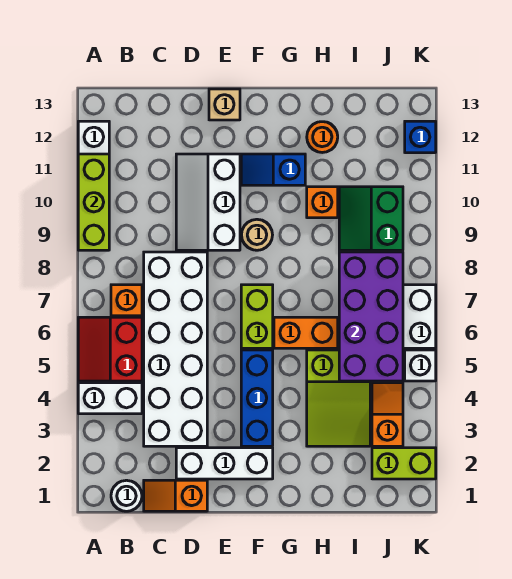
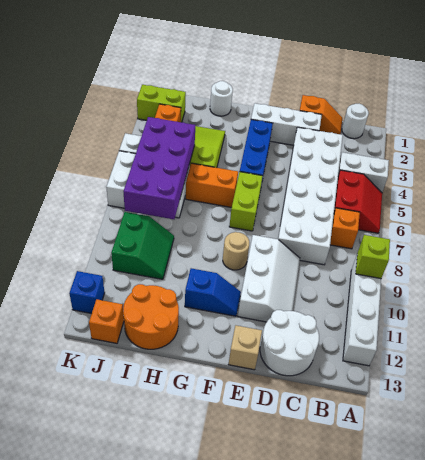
lime 1x3 brick [78,154,109,250] -> lime 1x1 brick [356,235,390,279]
none -> white 2x2 round brick [260,310,319,376]
none -> white 1x1 round brick [210,81,233,116]
orange 1x1 brick [307,187,338,218] -> orange 1x1 brick moved to [89,299,124,343]
orange 1x1 round brick [307,122,338,153] -> orange 2x2 round brick [123,284,179,349]

